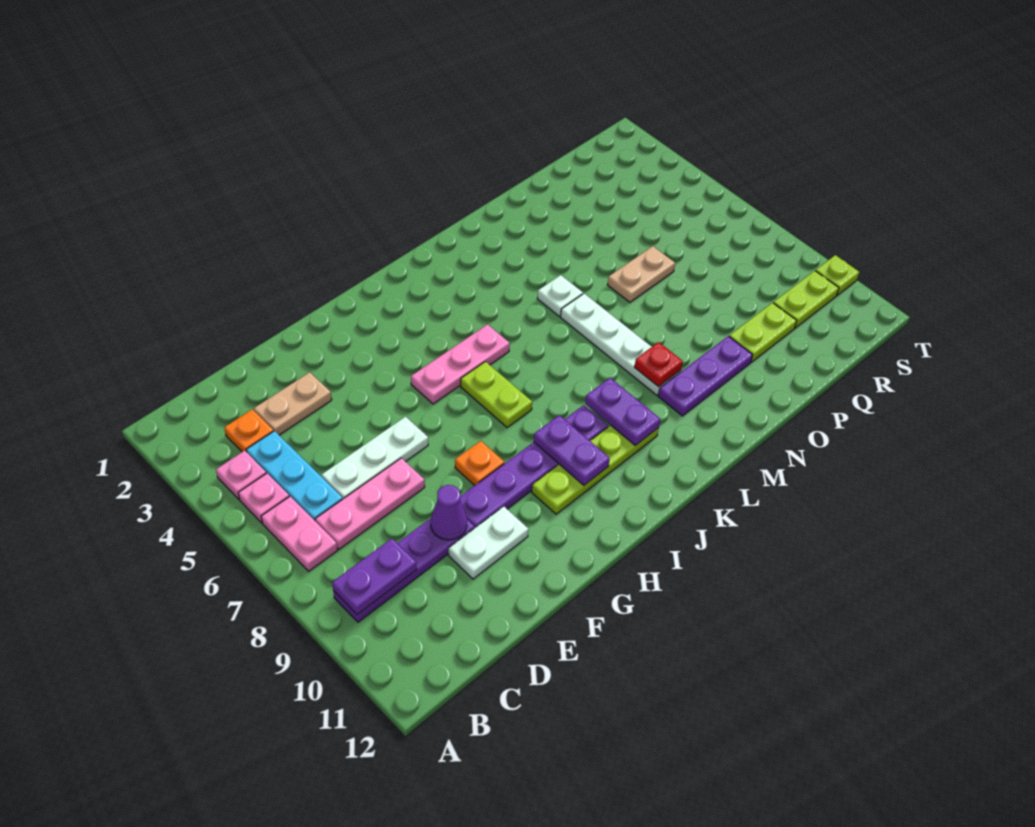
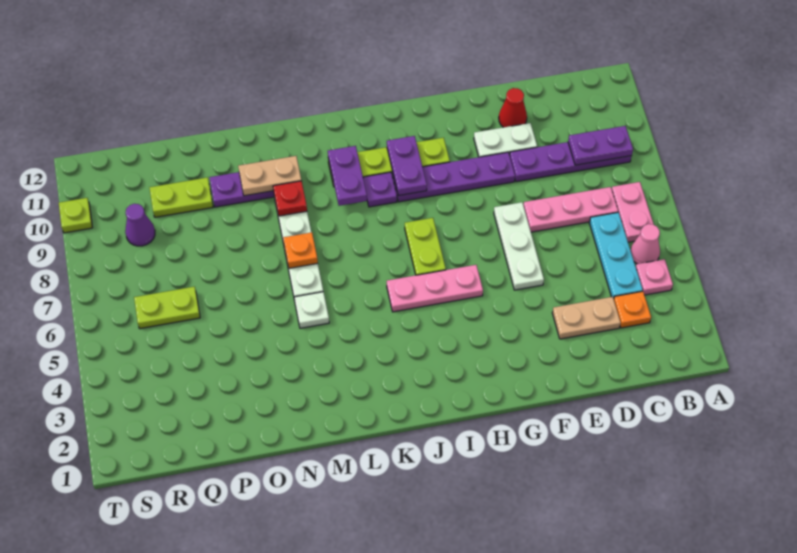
pink 1x1 plate [238,473,289,523] -> pink 1x1 cone [631,224,660,264]
white 1x3 plate [322,417,428,499] -> white 1x3 plate turned to [494,202,544,290]
purple 1x1 cone [431,485,467,540] -> purple 1x1 cone moved to [125,204,155,246]
none -> red 1x1 cone [499,88,527,127]
orange 1x1 plate [455,441,504,486] -> orange 1x1 plate moved to [283,232,318,268]
tan 1x2 plate [608,246,675,302] -> tan 1x2 plate moved to [238,156,301,196]
lime 1x2 plate [773,271,839,328] -> lime 1x2 plate moved to [134,287,200,329]

